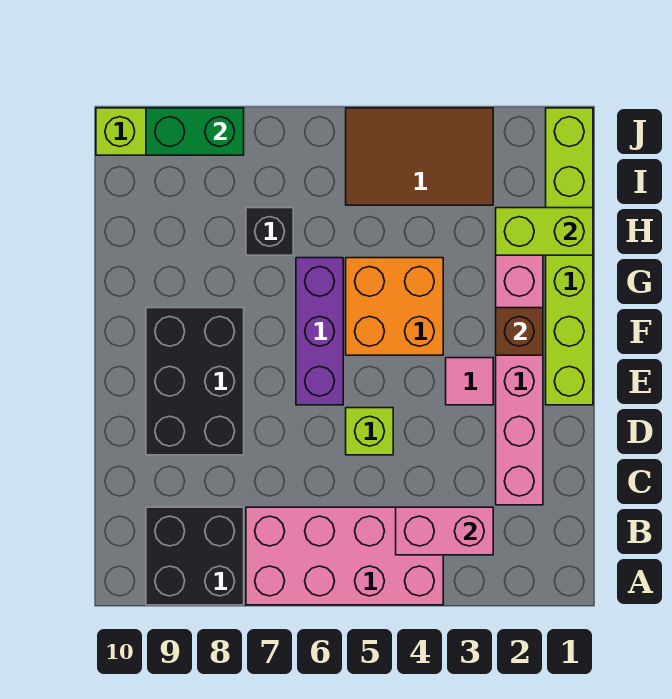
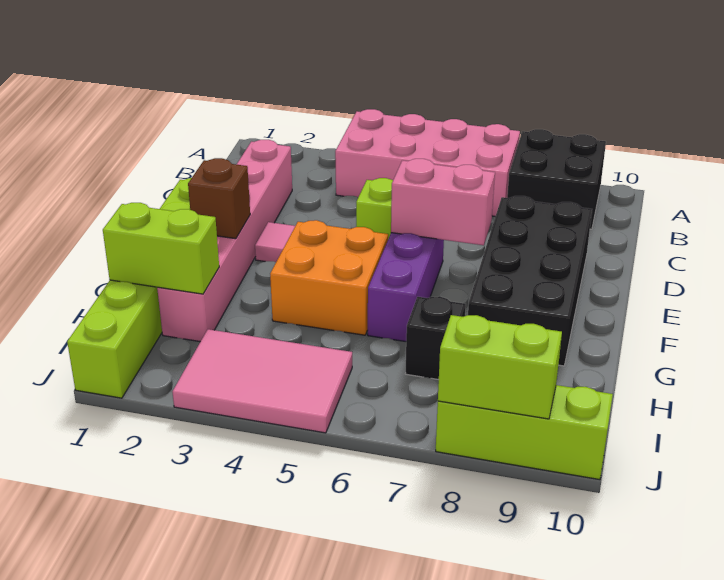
pink 1x2 brick [396,507,493,555] -> pink 1x2 brick moved to [391,159,495,245]
black 2x3 brick [146,308,244,455] -> black 2x4 brick [468,196,592,366]
brown 2x3 tile [346,108,493,205] -> pink 2x3 tile [172,329,352,433]
green 1x2 brick [146,108,244,155] -> lime 1x2 brick [438,315,562,419]

